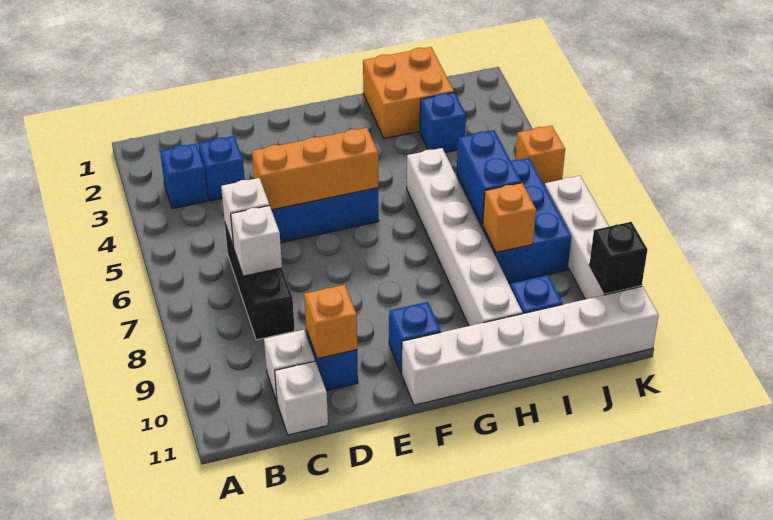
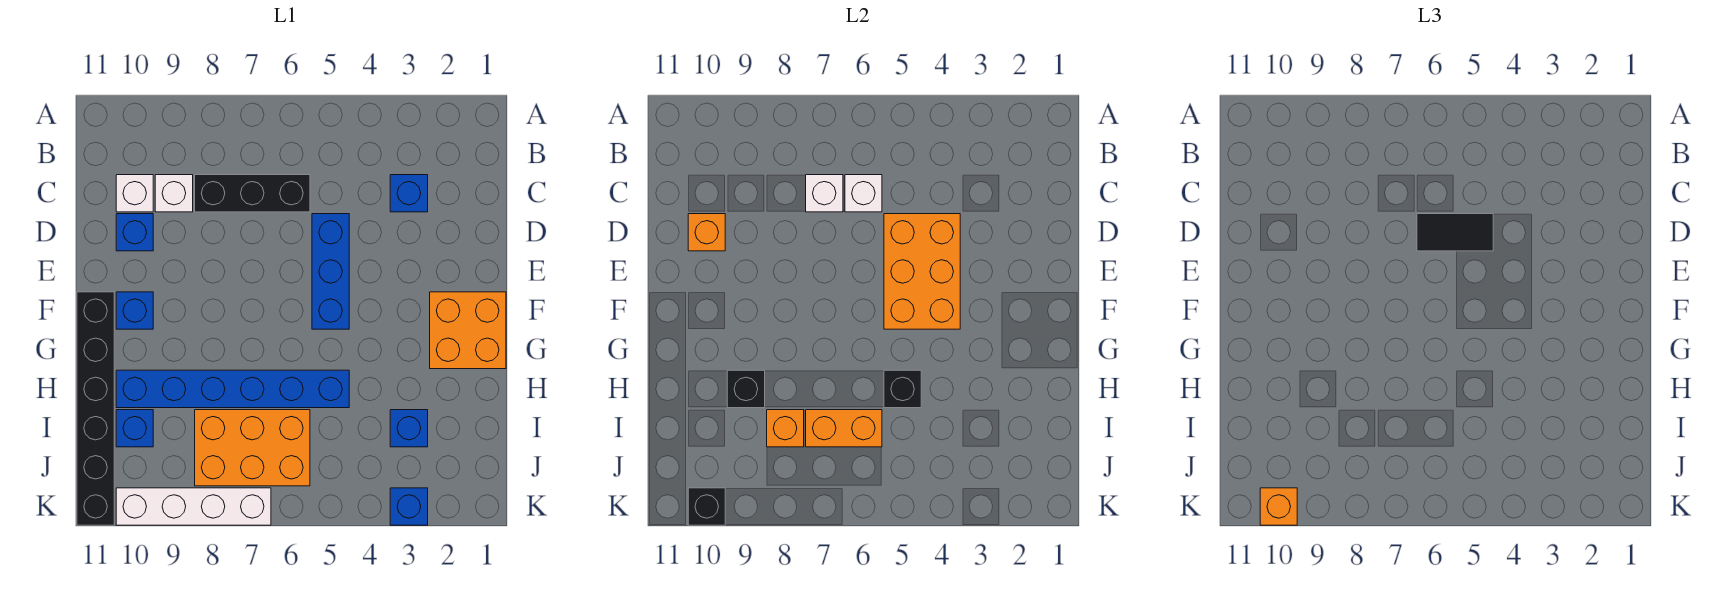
blue 1x1 brick [160,144,208,209] -> blue 1x1 brick moved to [390,488,428,525]
white 1x1 brick [275,361,328,435] -> white 1x1 brick moved to [155,175,193,212]
orange 1x3 brick [252,128,378,210] -> orange 2x3 brick [884,214,960,329]
none -> black 1x2 tile [1417,214,1493,251]
white 1x6 brick [402,286,659,405] -> black 1x6 brick [77,292,114,525]
orange 2x2 brick [363,47,454,139] -> orange 2x2 brick moved to [430,292,506,369]
white 1x6 brick [407,148,522,326] -> blue 1x6 brick [116,370,349,408]
none -> black 1x1 brick [884,370,921,408]
none -> black 1x1 brick [727,370,765,408]
blue 2x3 brick [456,158,571,283] -> orange 2x3 brick [195,410,310,486]
blue 1x2 brick [457,130,521,225] -> orange 1x2 brick [806,410,882,447]
orange 1x1 brick [516,125,565,186] -> orange 1x1 brick moved to [1260,488,1297,525]

